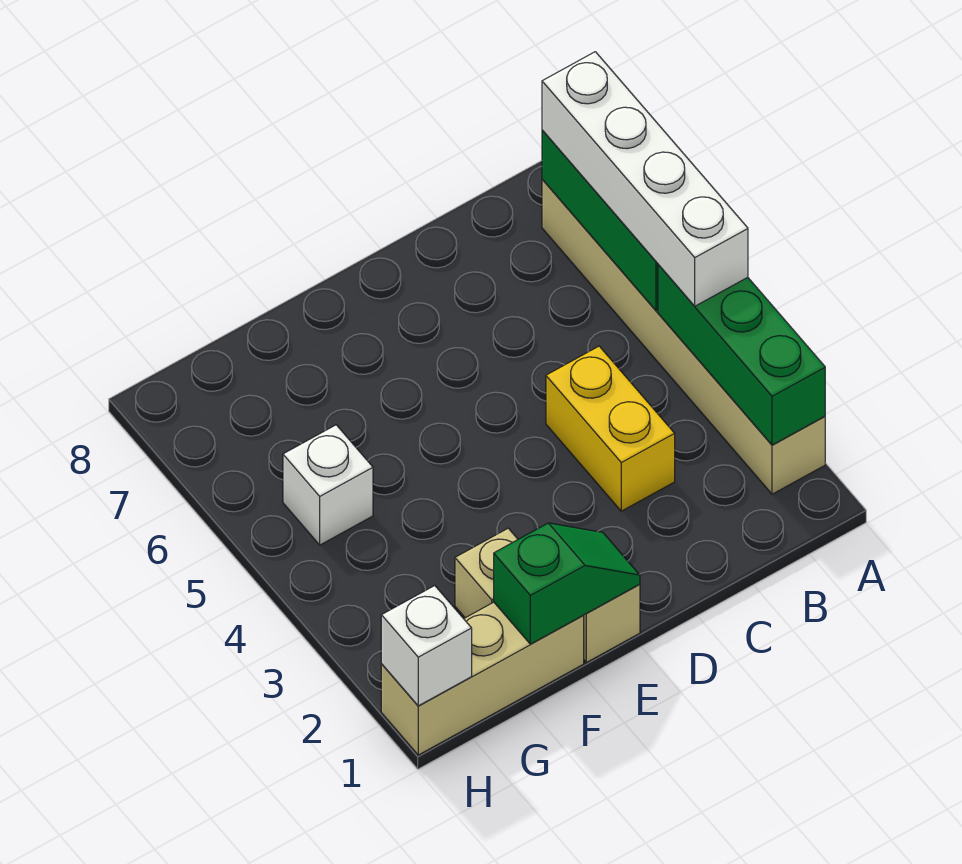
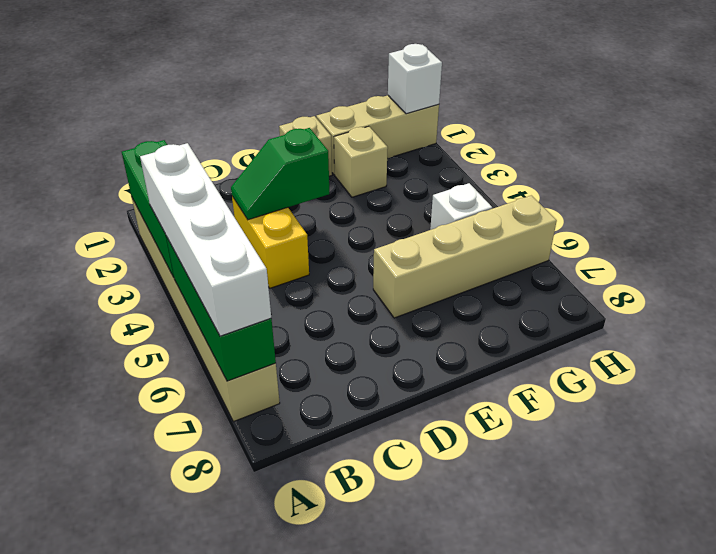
green 1x2 slope [494,523,640,644] -> green 1x2 slope moved to [231,128,329,220]
none -> tan 1x4 brick [373,195,557,318]

